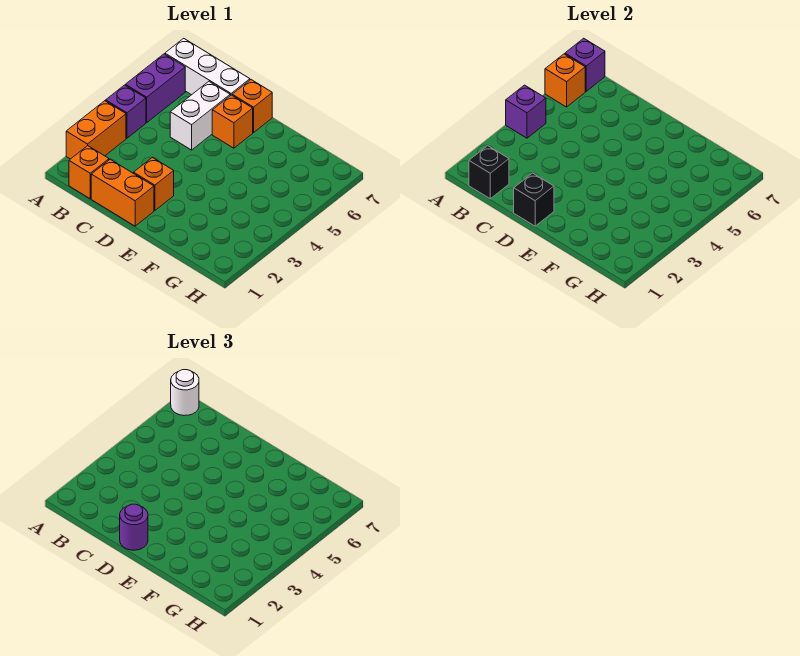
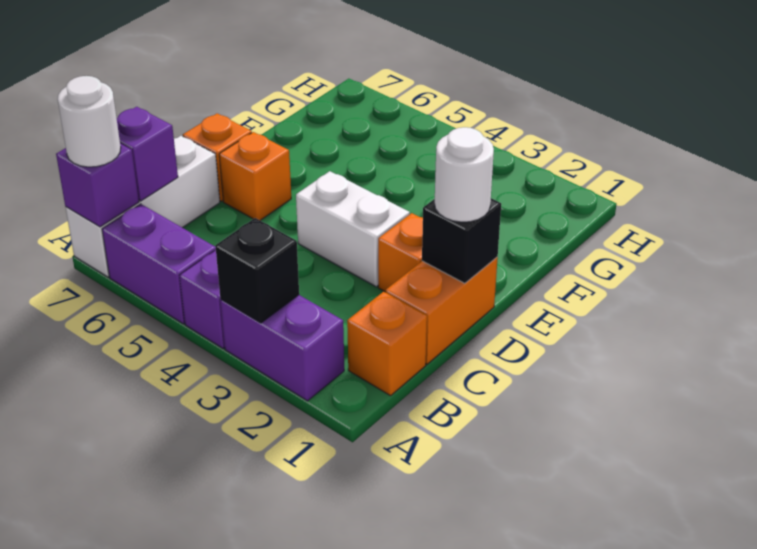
orange 1x2 brick [66,101,126,159] -> purple 1x2 brick [221,295,344,401]
purple 1x1 brick [506,85,546,138] -> purple 1x1 brick moved to [117,107,178,201]
orange 1x1 brick [545,54,585,107] -> none
black 1x1 brick [469,146,509,199] -> black 1x1 brick moved to [215,218,299,323]
white 1x2 brick [170,82,230,150] -> white 1x2 brick moved to [296,171,410,287]
purple 1x1 round brick [120,504,148,550] -> white 1x1 round brick [435,127,494,222]

